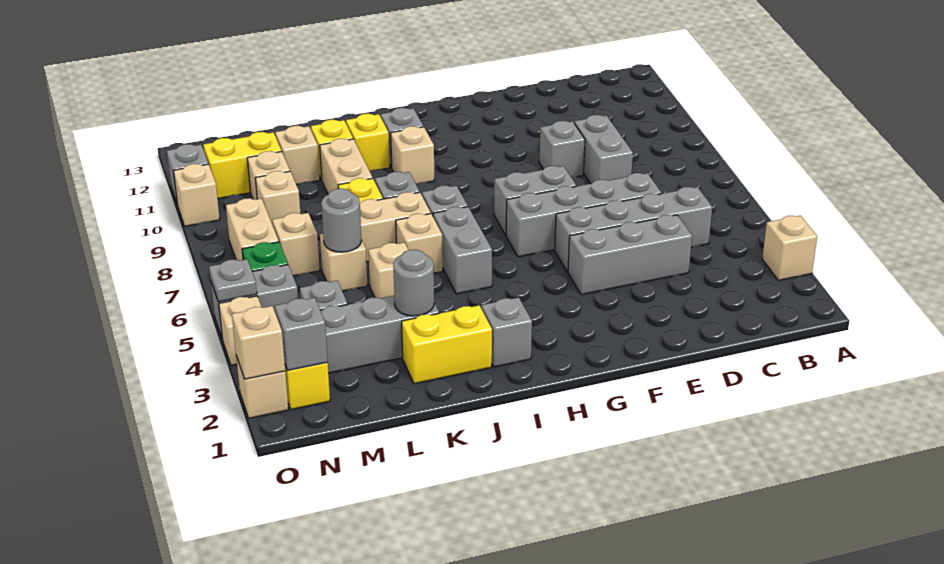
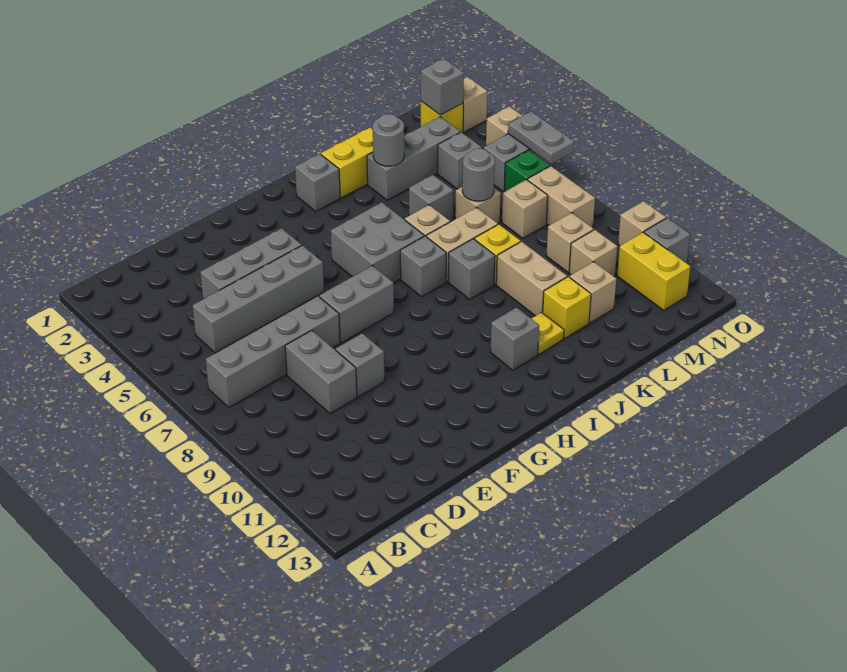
tan 1x1 brick [762,216,817,280] -> none
grey 1x4 brick [506,173,662,257] -> grey 1x4 brick moved to [206,296,340,407]
grey 1x2 brick [433,207,492,294] -> grey 2x2 brick [331,202,424,283]
tan 1x1 brick [391,126,435,184] -> none
yellow 1x1 brick [346,114,390,171] -> yellow 1x1 plate [531,312,564,354]
tan 1x1 brick [368,243,408,298] -> grey 1x1 brick [409,175,454,221]
yellow 1x2 brick [203,132,282,199] -> yellow 1x2 brick turned to [617,232,690,310]
tan 1x1 brick [232,306,285,379] -> none
grey 1x1 plate [209,259,257,302] -> grey 1x2 plate [508,111,574,164]

